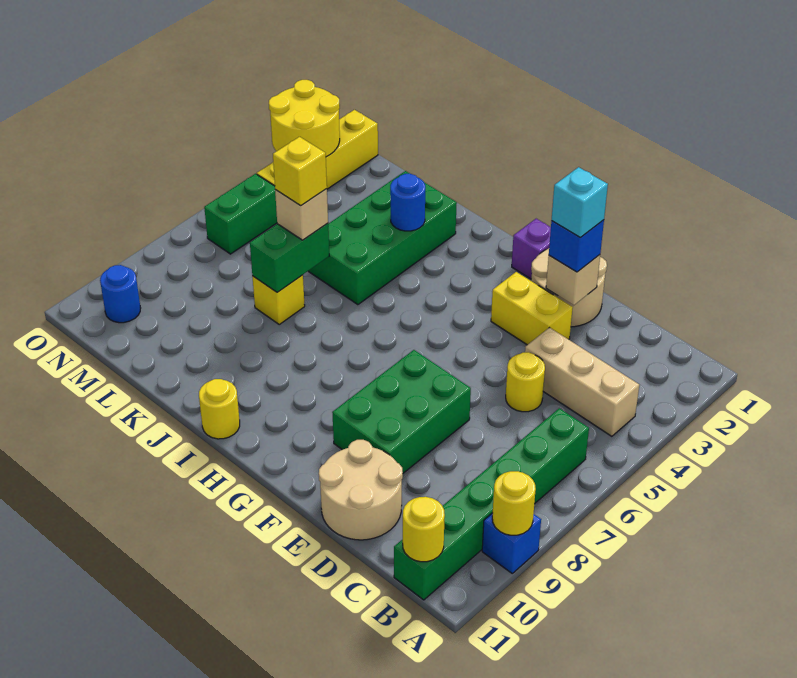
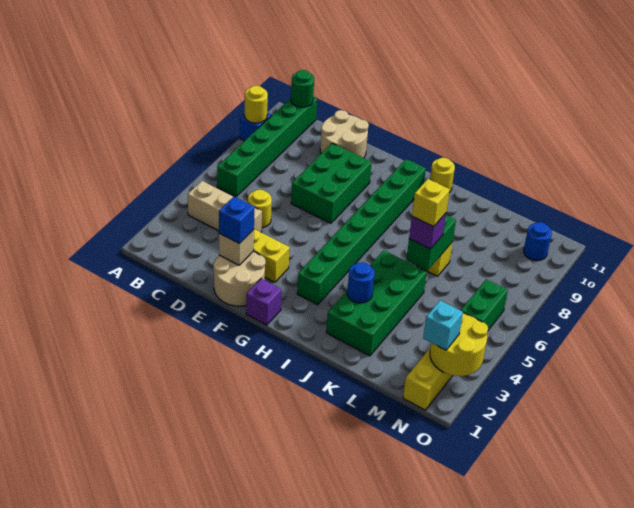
yellow 1x1 round brick [403,497,445,562] -> green 1x1 round brick [291,70,314,107]
cyan 1x1 brick [552,167,608,238] -> cyan 1x1 brick moved to [423,300,463,350]
none -> green 1x8 brick [297,159,426,305]
tan 1x1 brick [275,189,328,240] -> purple 1x1 brick [409,213,446,249]

